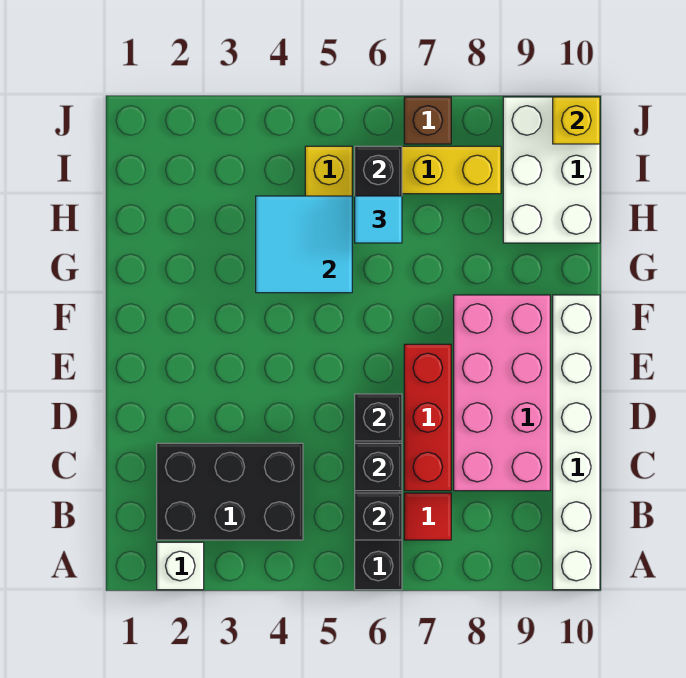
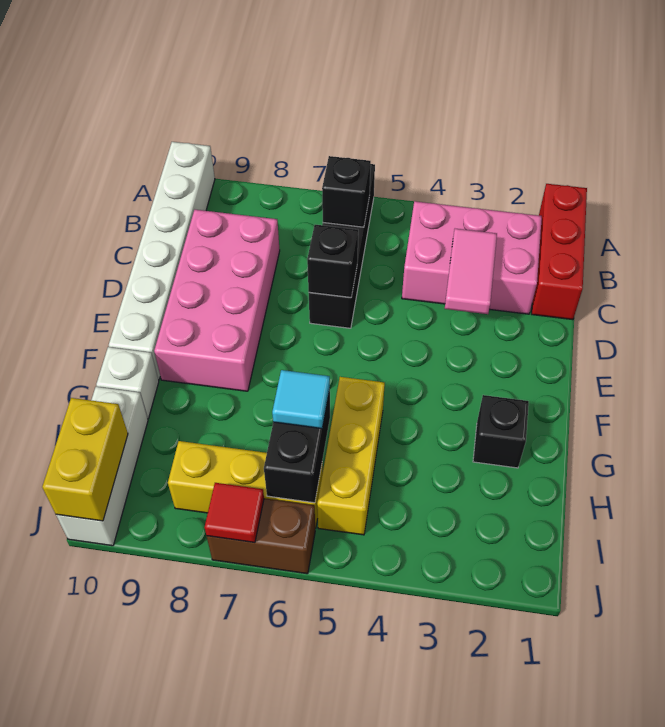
white 1x1 brick [157,542,204,590] -> white 1x1 brick moved to [96,347,159,419]
black 2x3 brick [157,443,303,540] -> pink 2x3 brick [402,201,542,314]
red 1x1 tile [404,493,451,540] -> red 1x1 tile moved to [205,483,264,543]
none -> pink 1x2 tile [445,229,497,314]
black 1x1 brick [355,443,402,491] -> black 1x1 brick moved to [473,395,529,468]
red 1x3 brick [404,344,451,491] -> red 1x3 brick moved to [532,184,587,320]
cyan 2x2 tile [256,196,352,293] -> none
white 2x3 brick [503,97,600,243] -> white 1x3 brick [56,387,148,546]
brown 1x1 brick [404,97,451,144] -> brown 1x2 brick [207,498,315,574]
yellow 1x1 brick [553,97,600,144] -> yellow 1x2 brick [42,398,128,521]

